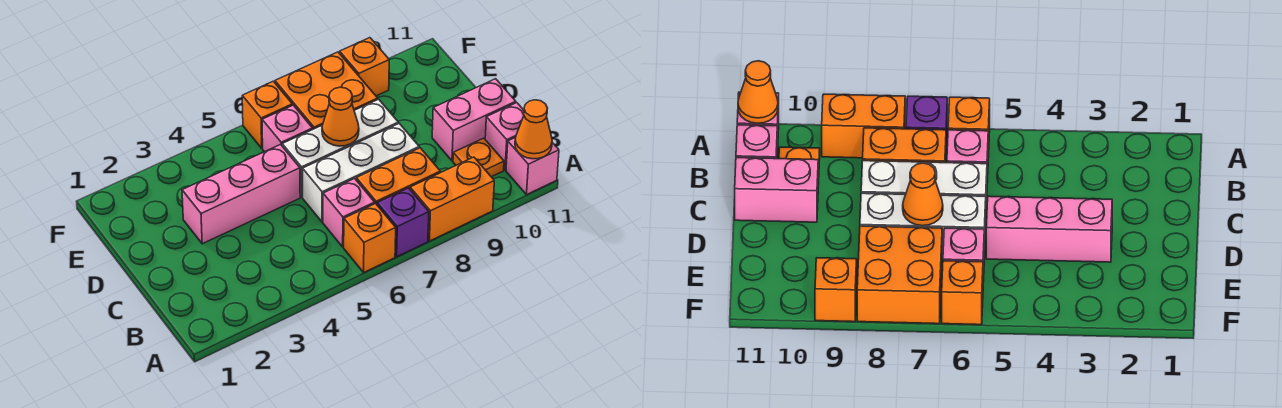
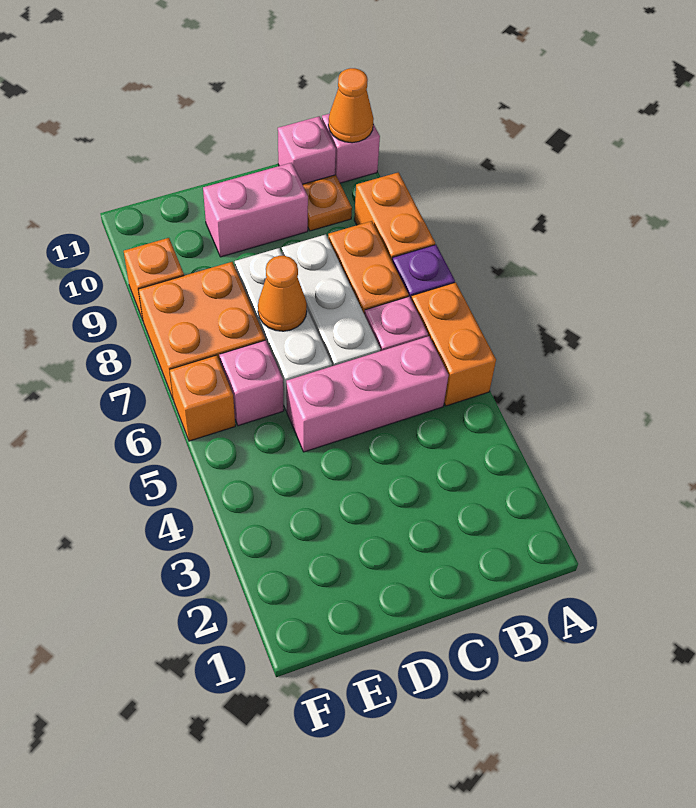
orange 1x1 brick [344,204,396,272] -> orange 1x2 brick [411,282,496,406]
pink 1x2 brick [432,79,516,161] -> pink 1x2 brick turned to [203,163,308,257]
pink 1x3 brick [182,145,300,244] -> pink 1x3 brick turned to [286,336,448,452]

